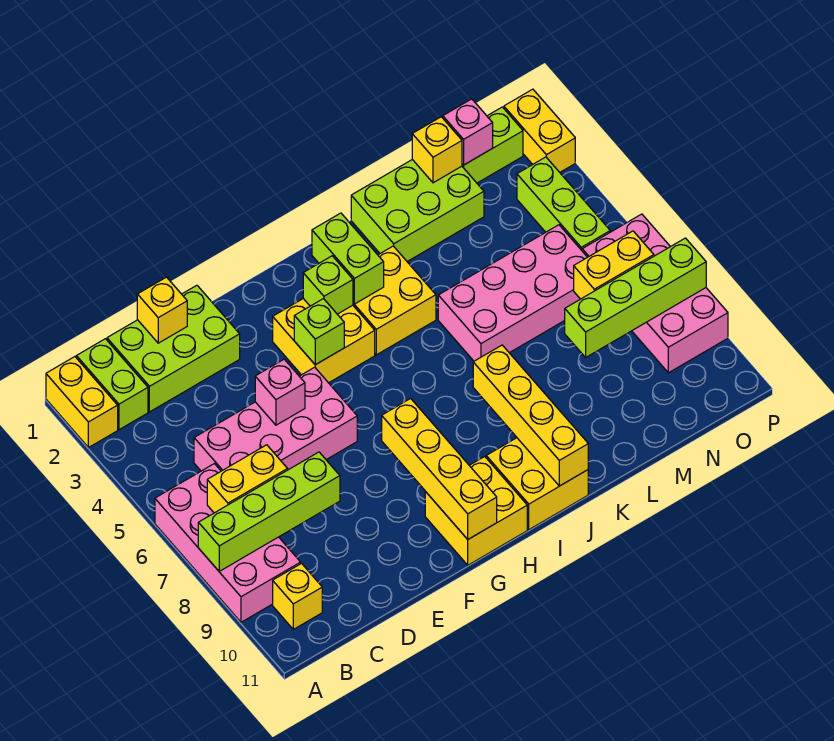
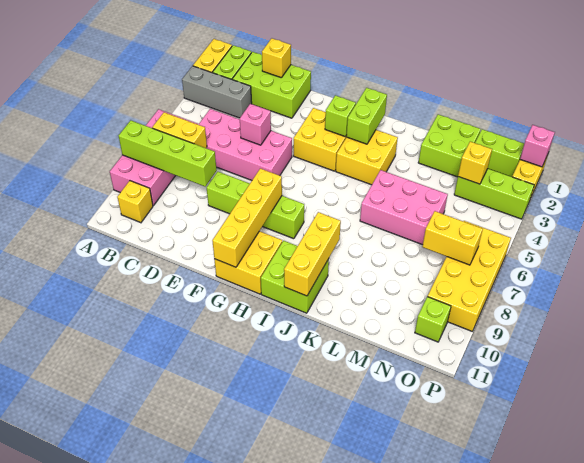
none -> grey 1x3 brick [182,66,252,118]
lime 1x1 brick [294,299,344,365] -> lime 1x1 brick moved to [415,297,451,342]
yellow 2x2 brick [486,438,588,530] -> lime 2x2 brick [261,241,329,313]
yellow 1x4 brick [473,345,588,486] -> yellow 1x3 brick [284,212,341,296]
lime 2x3 brick [351,160,484,261] -> lime 2x2 brick [418,114,481,177]
pink 2x4 brick [438,225,587,361] -> pink 2x3 brick [360,170,448,245]
yellow 1x1 brick [412,117,462,183] -> yellow 1x1 brick moved to [458,142,492,184]
lime 1x4 brick [565,238,706,357] -> lime 1x4 brick moved to [207,172,304,239]
pink 1x1 brick [443,99,493,165] -> pink 1x1 brick moved to [520,125,555,167]
lime 1x3 brick [517,157,610,250] -> lime 1x3 brick turned to [454,169,534,219]
pink 2x4 brick [582,214,728,373] -> yellow 2x4 brick [428,221,511,331]

